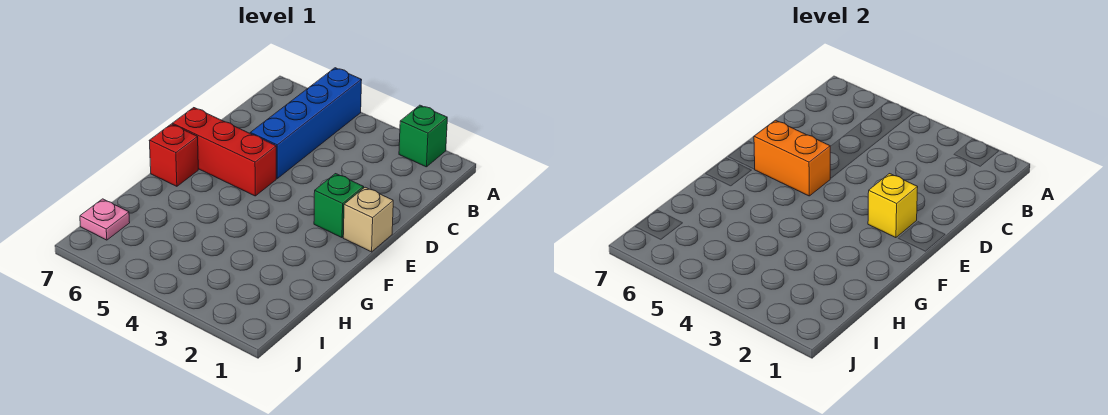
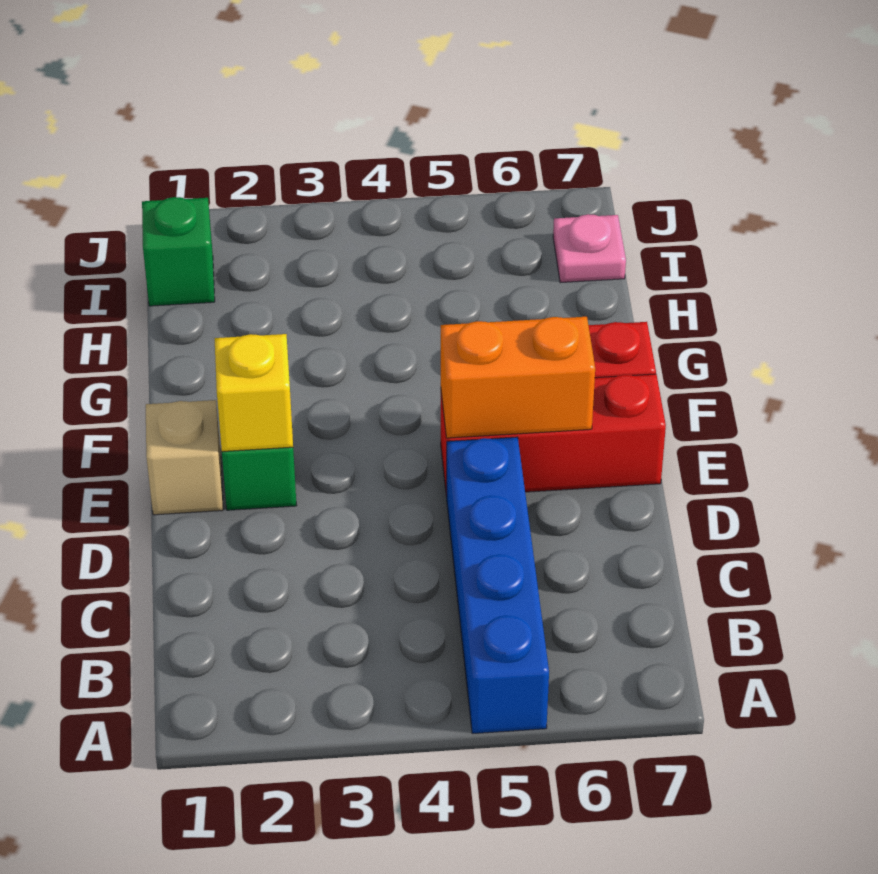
green 1x1 brick [399,105,447,167] -> green 1x1 brick moved to [142,197,215,306]

